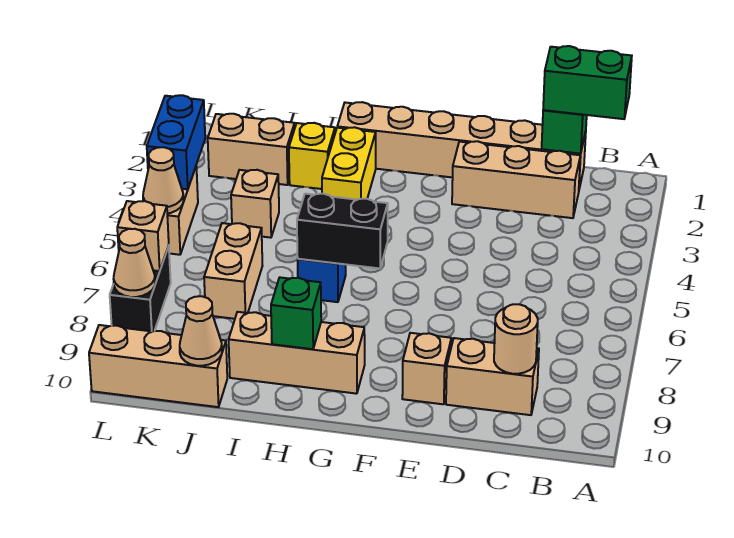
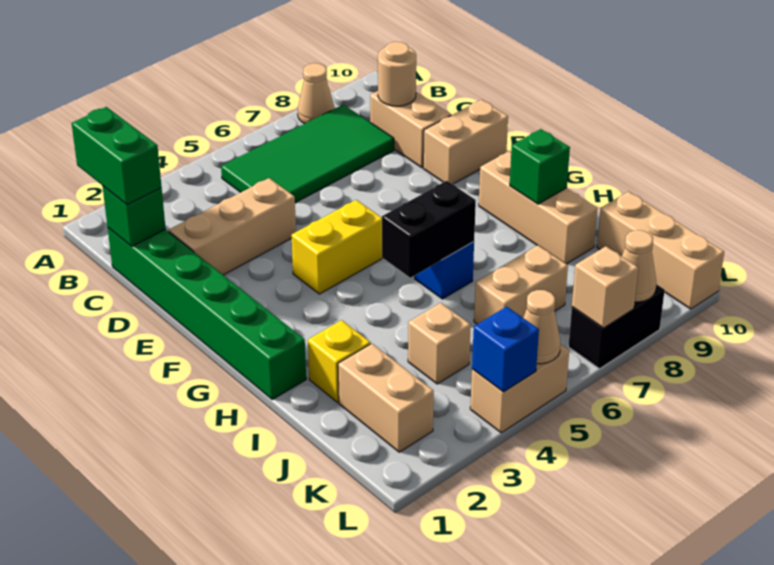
none -> green 2x4 tile [221,105,394,203]
tan 1x6 brick [337,102,586,189] -> green 1x6 brick [108,228,306,399]
tan 1x3 brick [452,141,580,218] -> tan 1x3 brick turned to [169,178,296,275]
tan 1x1 brick [402,333,451,404] -> tan 1x2 brick [423,100,508,184]
black 1x2 brick [297,194,388,268] -> black 1x2 brick turned to [382,181,476,278]
yellow 1x2 brick [322,127,376,200] -> yellow 1x2 brick moved to [292,200,383,294]
tan 1x1 cone [180,296,222,366] -> tan 1x1 cone moved to [298,63,335,123]
blue 1x2 brick [147,95,205,189] -> blue 1x1 brick [472,307,539,392]

